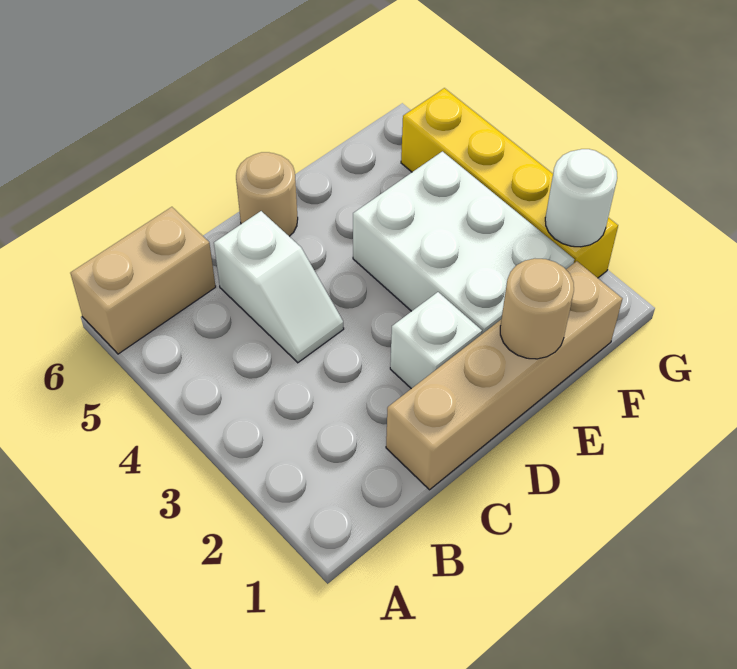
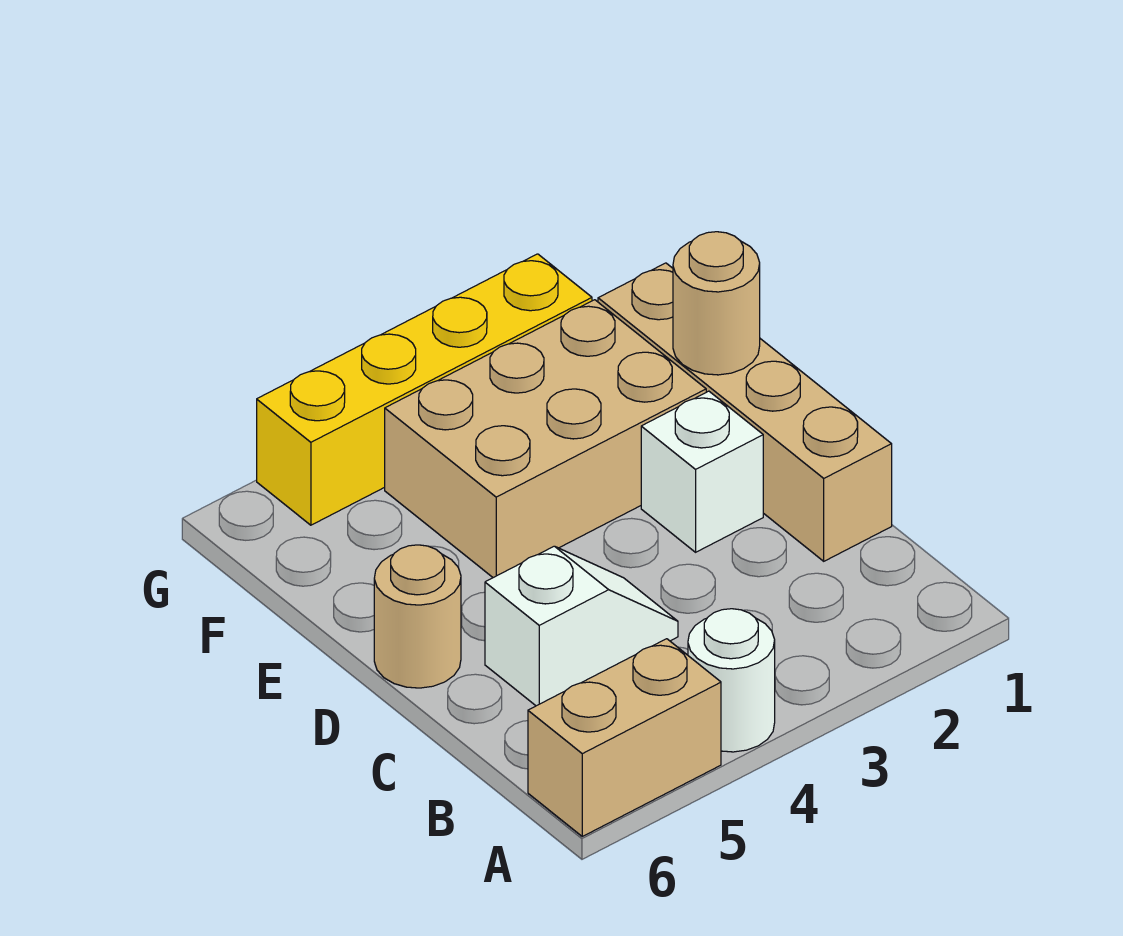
tan 1x2 brick [70,207,216,354] -> tan 1x2 brick turned to [528,639,721,836]
white 2x3 brick [353,151,574,334] -> tan 2x3 brick [385,300,706,578]
white 1x1 round brick [545,149,617,247] -> white 1x1 round brick moved to [688,609,775,752]

